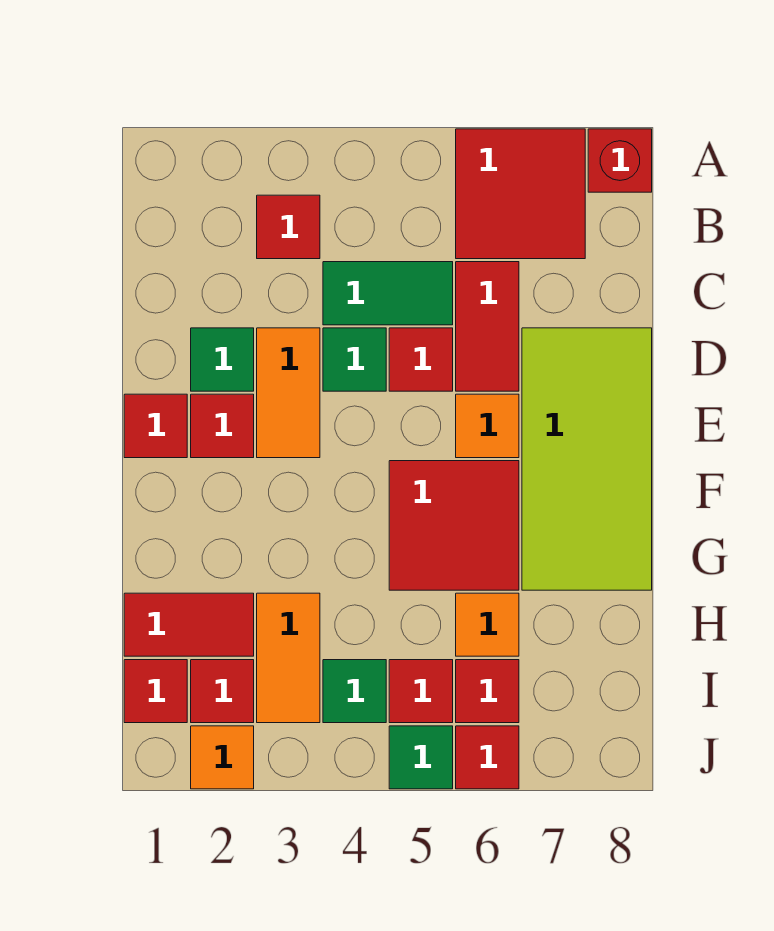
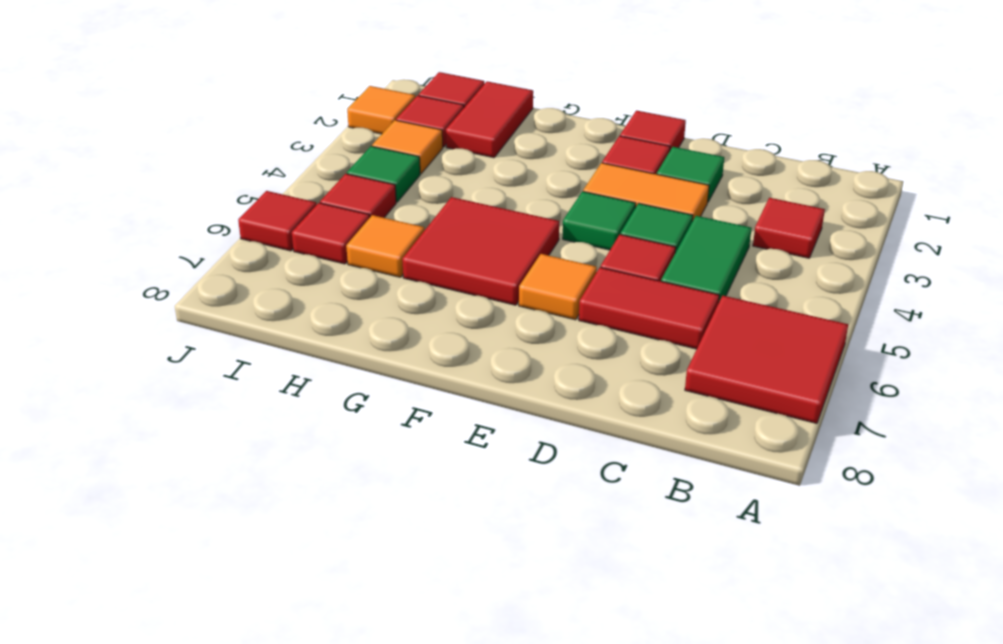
red 1x1 brick [588,129,652,192] -> none
lime 2x4 tile [522,328,652,590] -> none
orange 1x2 tile [257,593,320,723] -> orange 1x1 tile [372,120,443,174]
green 1x1 tile [389,726,453,789] -> green 1x1 tile moved to [563,191,636,250]

